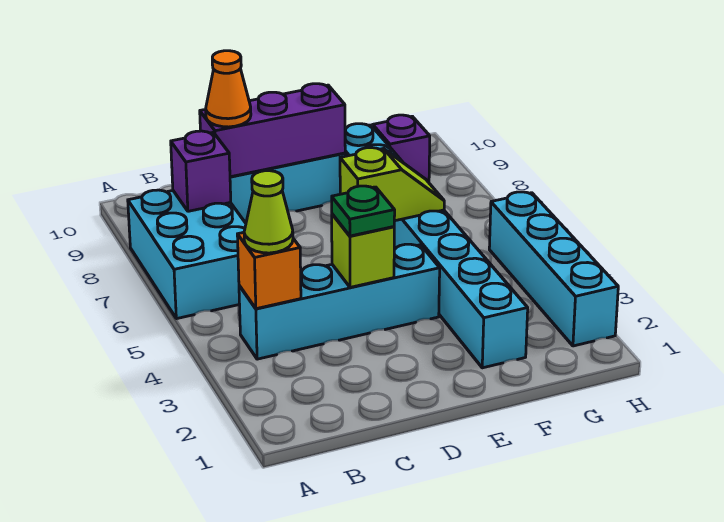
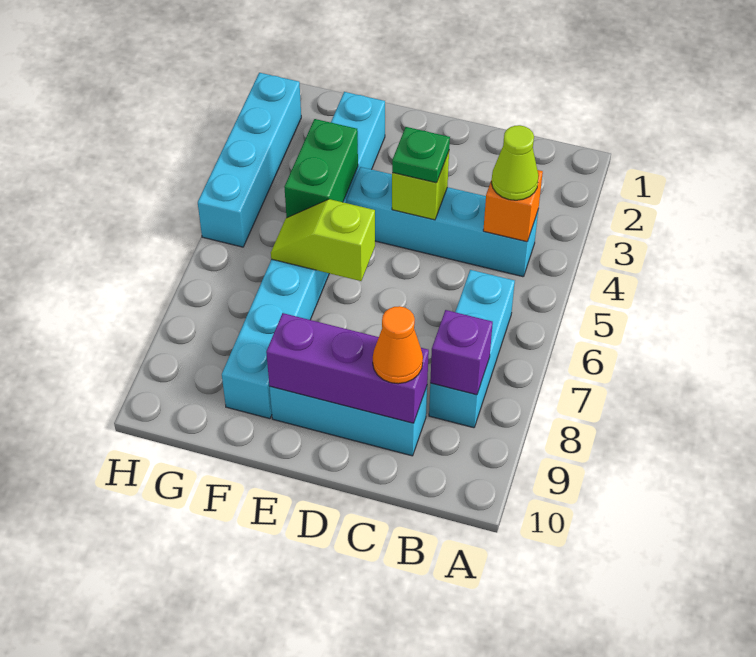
cyan 2x3 brick [128,190,246,319] -> cyan 1x3 brick [429,270,515,428]
none -> green 1x2 brick [284,119,358,218]
purple 1x1 brick [373,115,430,182] -> none

